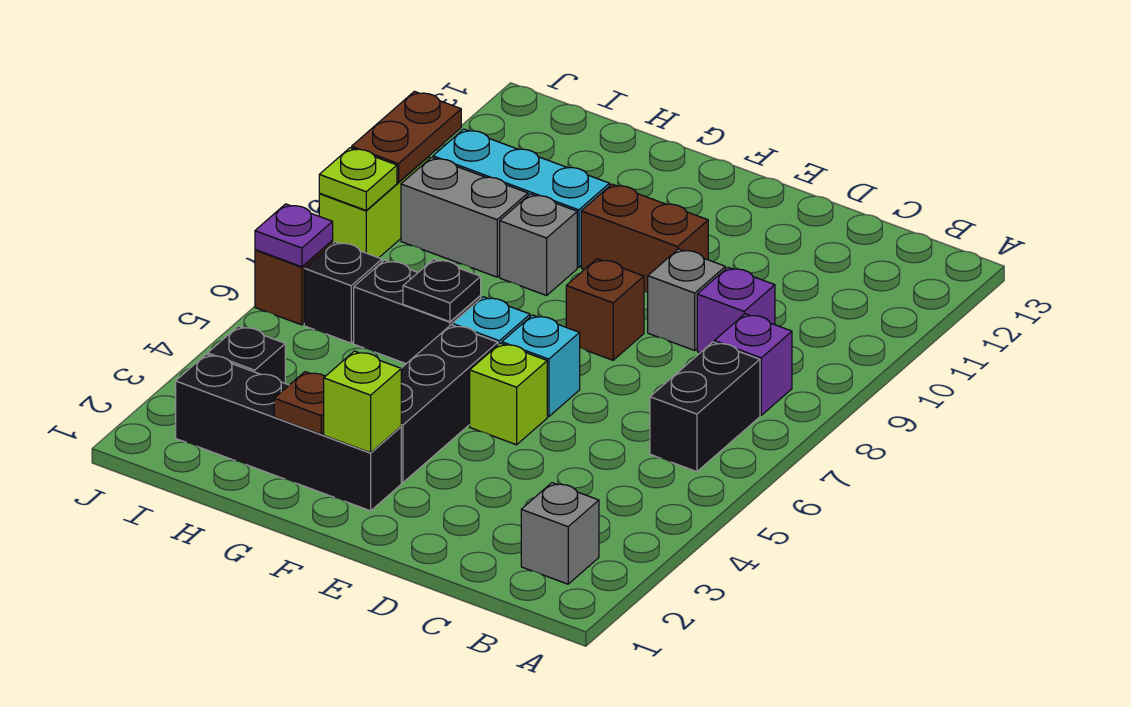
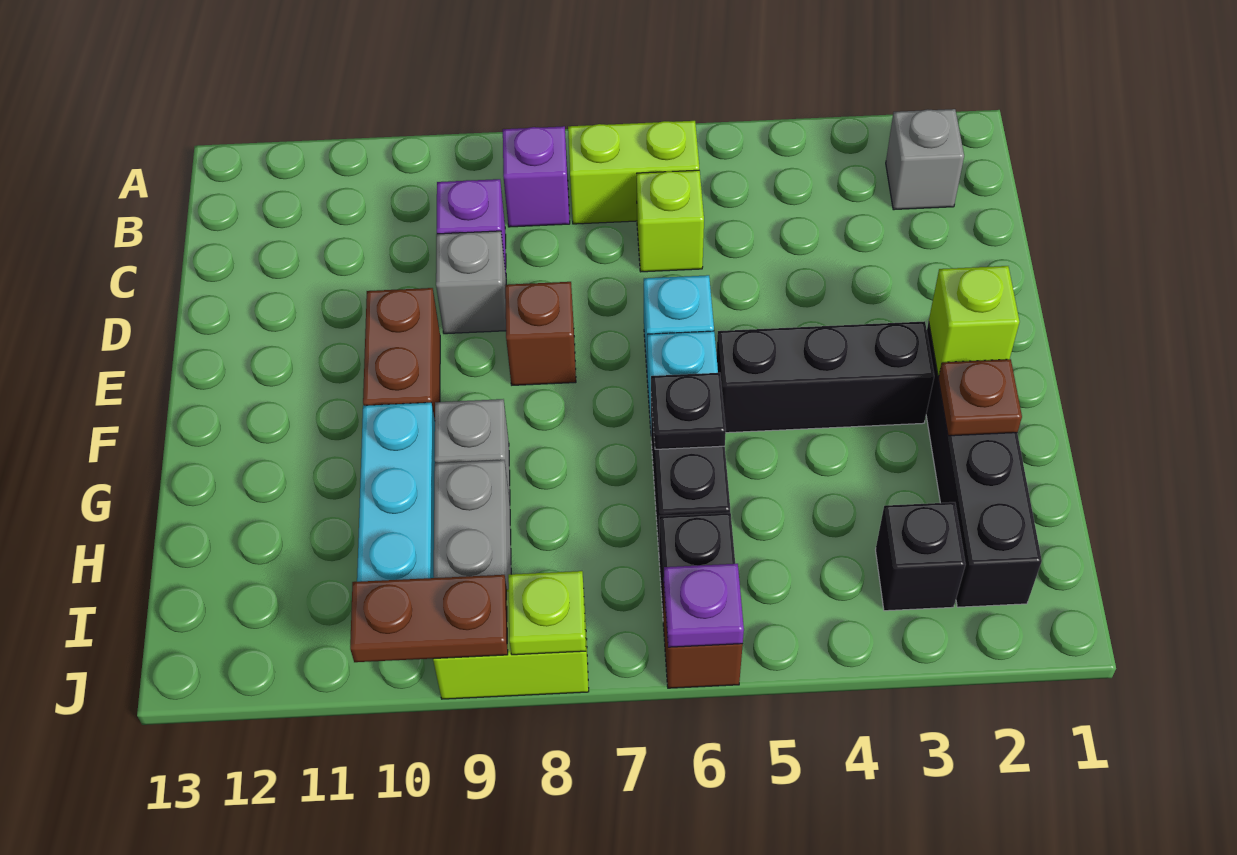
black 1x2 brick [650,342,760,472] -> lime 1x2 brick [568,121,699,224]
lime 1x1 brick [470,343,547,445] -> lime 1x1 brick moved to [637,170,704,272]

